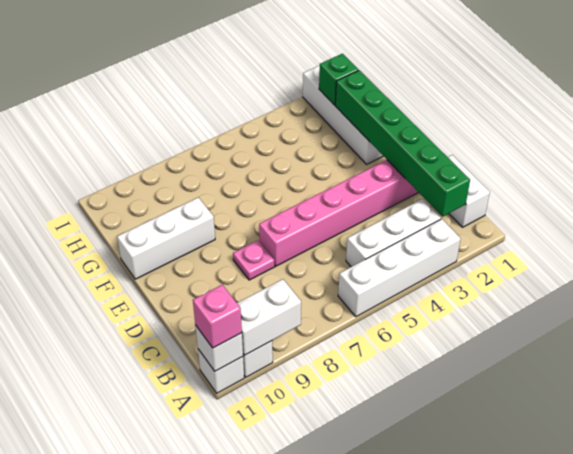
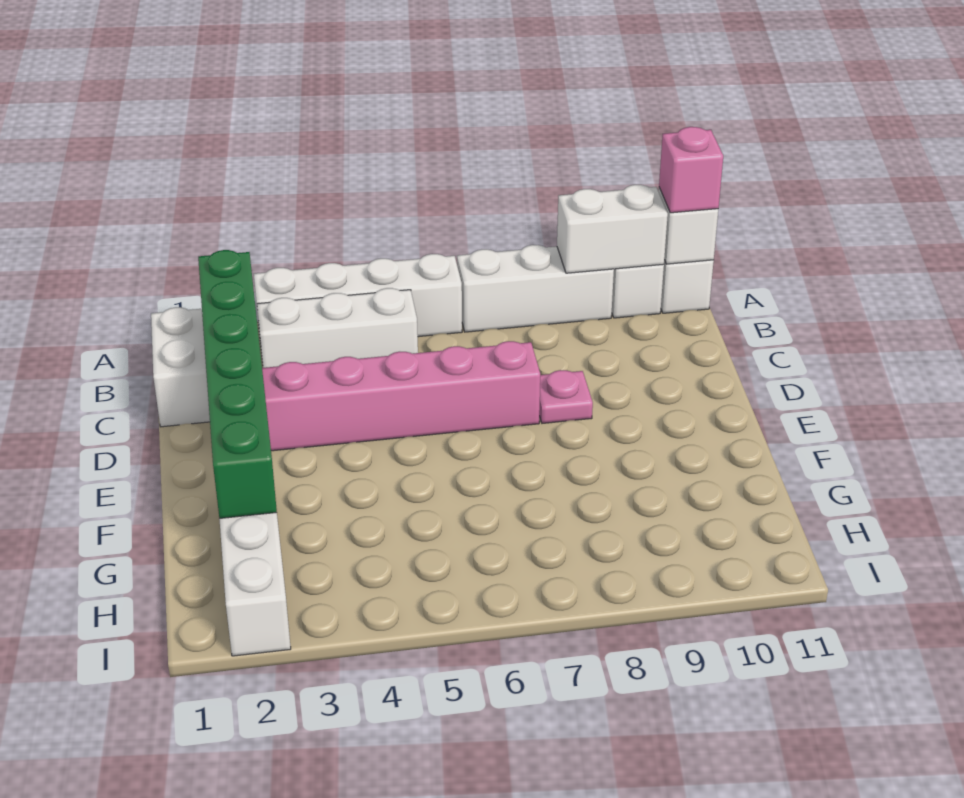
white 1x3 brick [117,197,215,279] -> white 1x3 brick moved to [457,245,614,332]
green 1x1 brick [319,54,359,105] -> none

